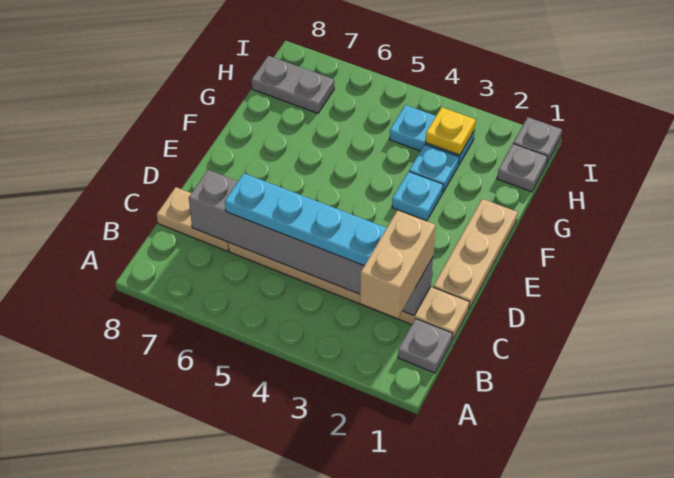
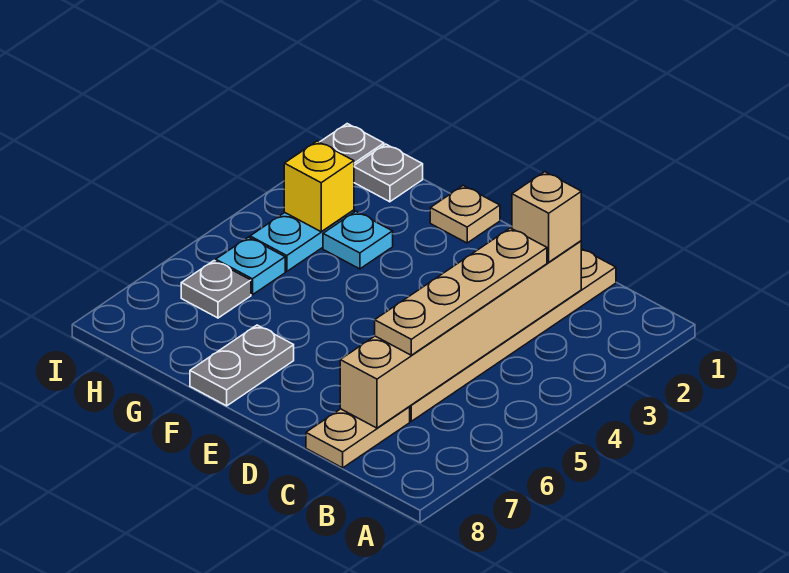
grey 1x1 plate [398,319,453,373] -> grey 1x1 plate moved to [181,261,251,318]
tan 1x2 brick [360,210,436,318] -> tan 1x1 brick [512,172,581,262]
grey 1x6 brick [189,170,433,316] -> tan 1x6 brick [340,241,581,428]
cyan 1x4 plate [225,173,387,266] -> tan 1x4 plate [375,228,547,355]
tan 1x3 plate [433,199,518,309] -> tan 1x1 plate [430,186,500,243]
cyan 1x1 plate [392,172,443,221] -> cyan 1x1 plate moved to [216,237,285,295]
yellow 1x1 plate [426,107,476,155] -> yellow 1x1 brick [284,141,354,232]
grey 1x2 plate [252,56,334,113] -> grey 1x2 plate moved to [190,325,294,406]

